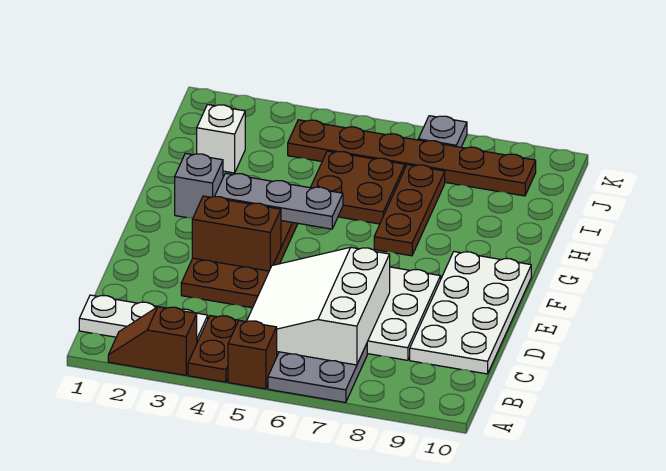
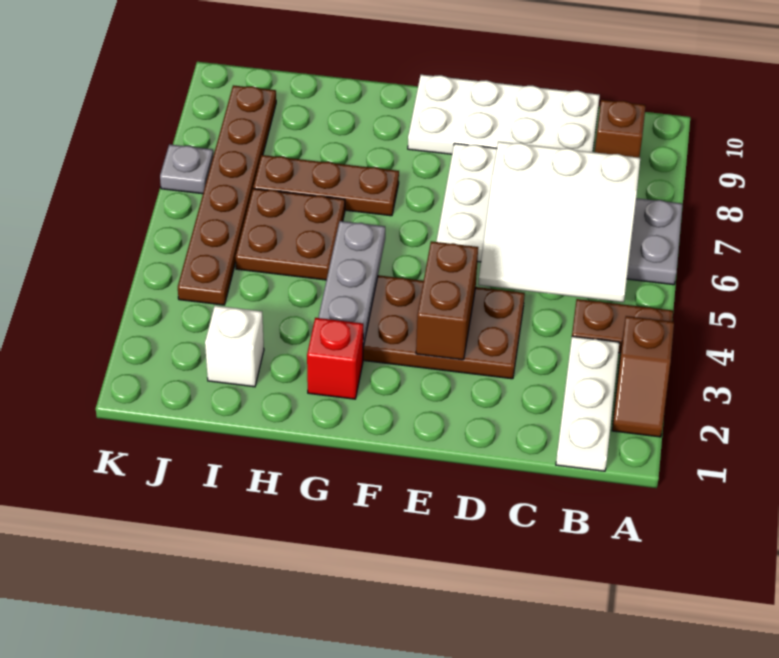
brown 1x1 brick [228,321,277,389] -> brown 1x1 brick moved to [595,100,646,157]
grey 1x1 brick [175,153,223,218] -> red 1x1 brick [307,318,363,399]

